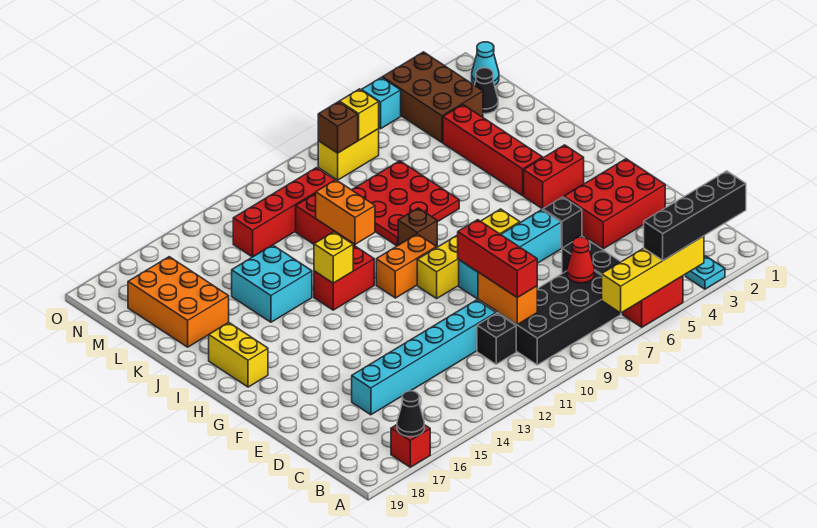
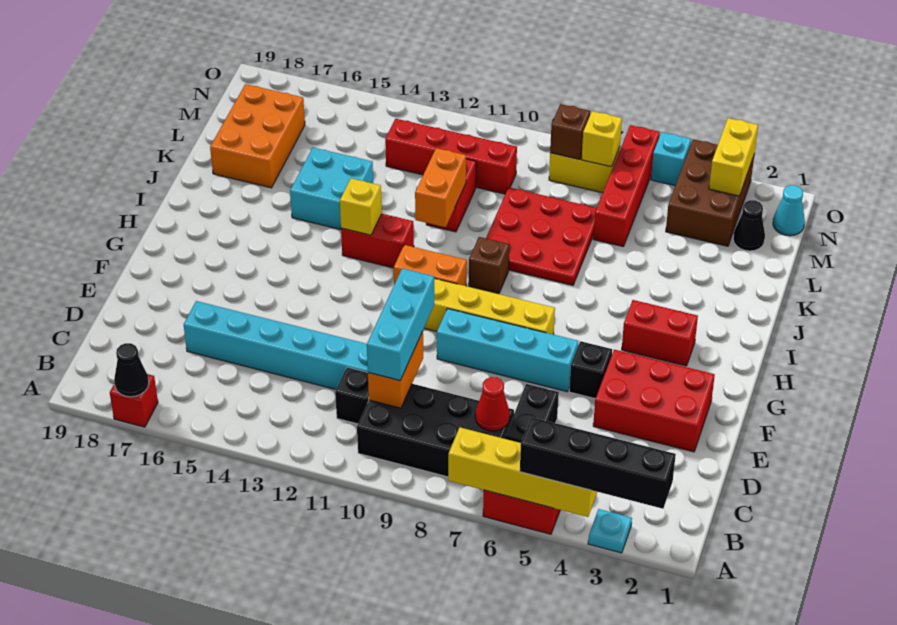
red 1x3 brick [458,220,537,298] -> cyan 1x3 brick [367,268,434,380]
yellow 1x2 brick [209,323,268,387] -> yellow 1x2 brick moved to [709,118,758,196]
red 1x4 brick [443,105,543,196] -> red 1x4 brick moved to [593,125,660,246]

